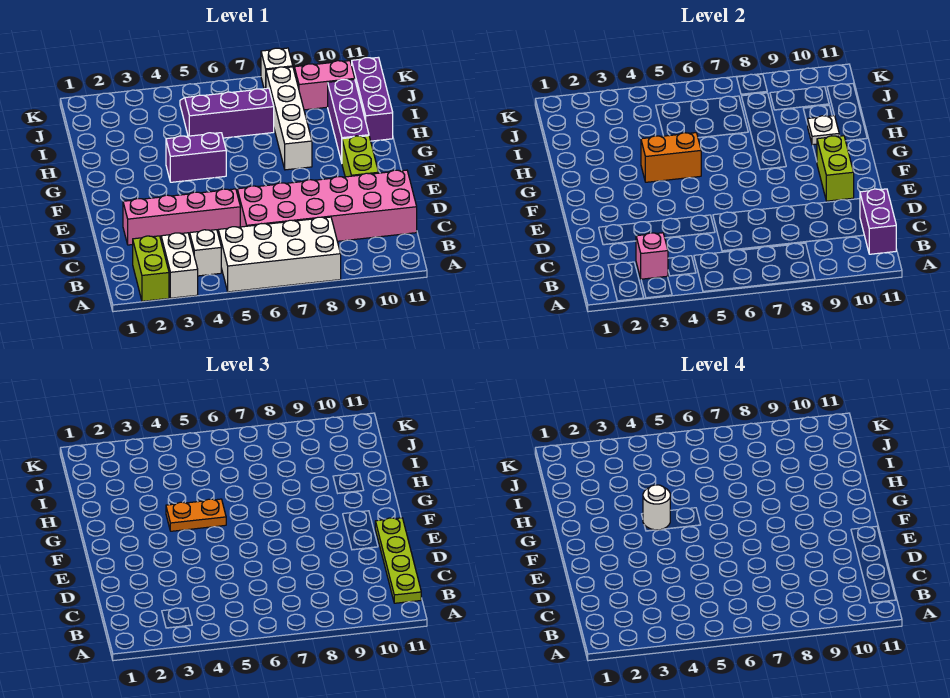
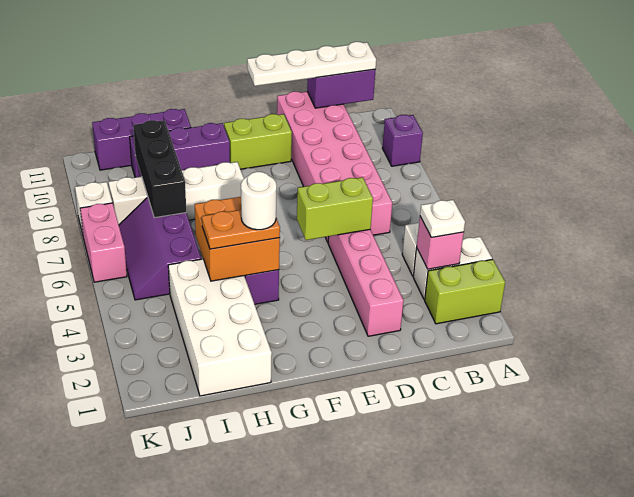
white 2x4 brick [218,217,341,292] -> white 2x4 brick moved to [168,259,272,396]
none -> purple 1x1 brick [382,115,423,166]
lime 1x4 plate [375,518,421,603] -> white 1x4 plate [247,42,376,86]
lime 1x2 brick [817,136,854,201] -> lime 1x2 brick moved to [297,177,373,240]
orange 1x2 brick [641,133,701,182] -> orange 2x2 brick [195,197,280,281]
orange 1x2 plate [166,499,226,531] -> orange 1x2 plate turned to [202,210,280,249]
white 1x1 plate [808,116,839,145] -> white 1x1 plate moved to [420,200,465,237]
none -> black 1x3 brick [133,120,186,218]
pink 1x2 brick [294,61,355,110] -> pink 1x2 brick moved to [80,203,127,282]

